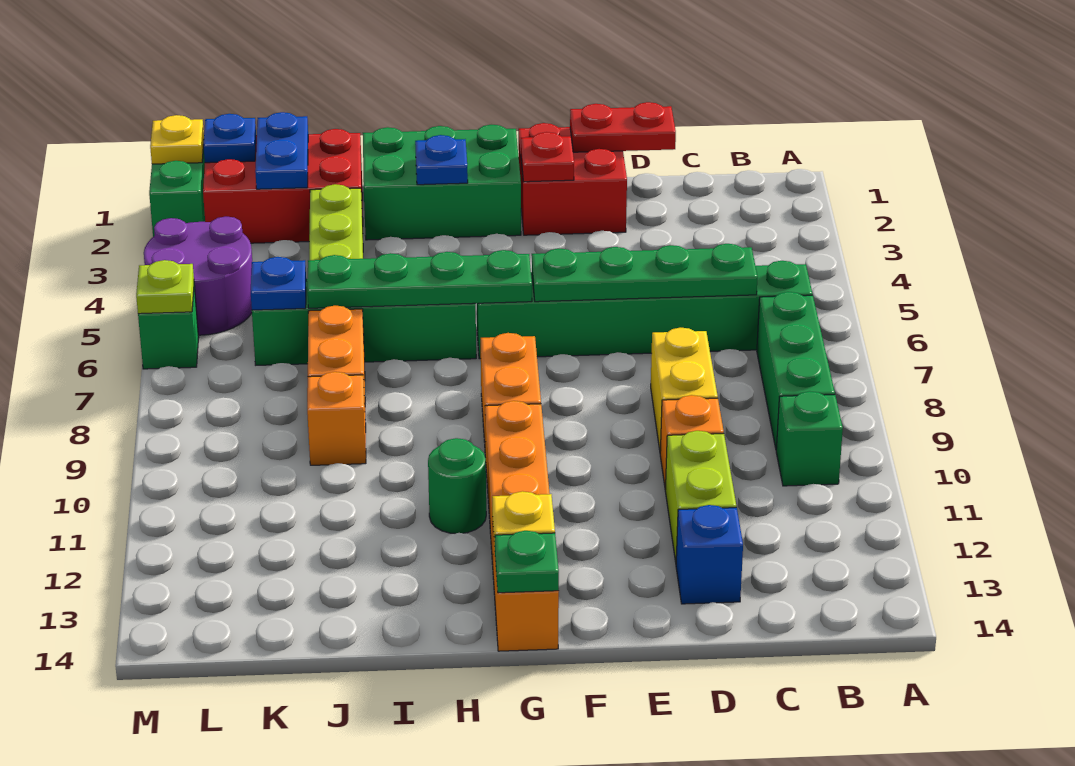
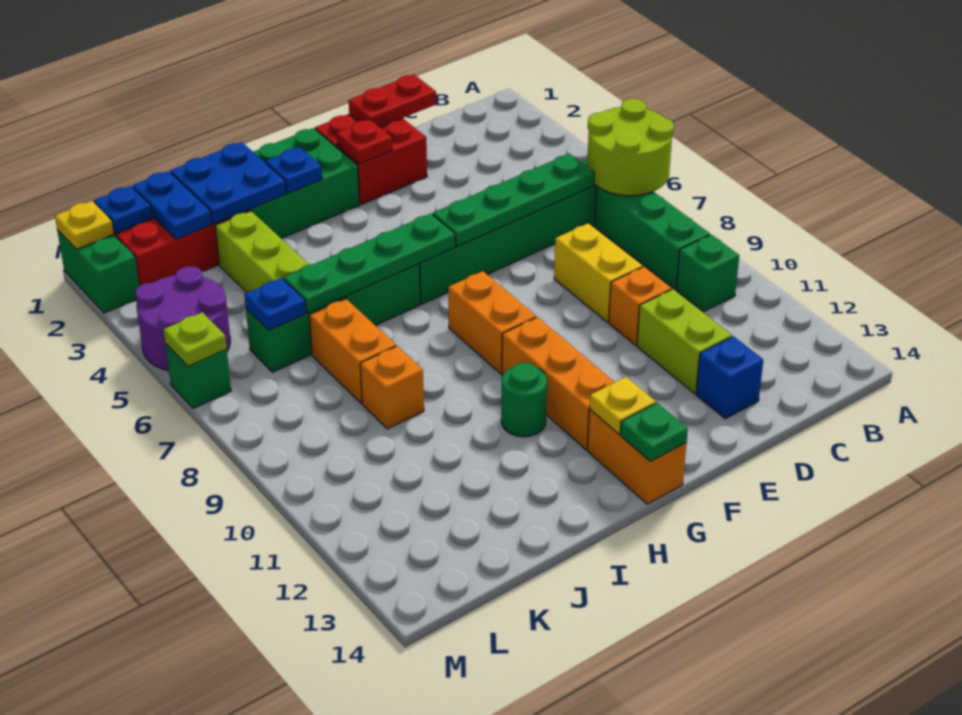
none -> lime 2x2 round brick [587,99,674,196]
none -> blue 2x2 plate [170,142,286,224]

